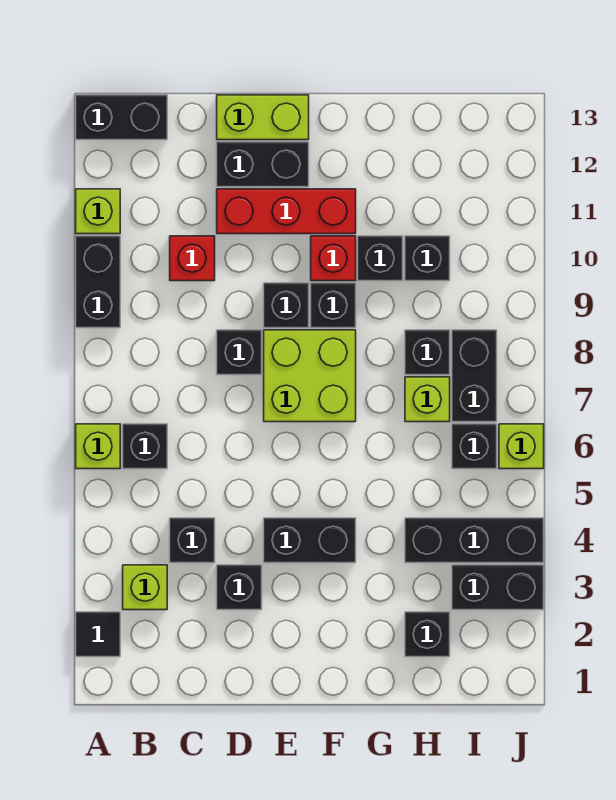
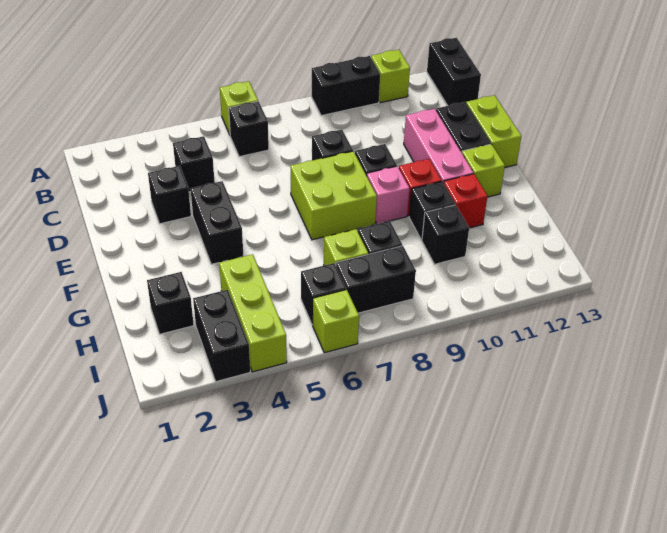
black 1x1 tile [76,612,120,657] -> none
lime 1x1 brick [123,565,167,610] -> lime 1x1 brick moved to [462,144,505,197]
red 1x1 brick [170,236,215,281] -> red 1x1 brick moved to [444,174,487,228]
red 1x3 brick [217,189,356,234] -> pink 1x3 brick [404,109,473,183]
black 1x1 brick [311,283,356,328] -> pink 1x1 brick [367,166,409,224]
black 1x3 brick [405,518,544,563] -> lime 1x3 brick [219,254,287,372]

